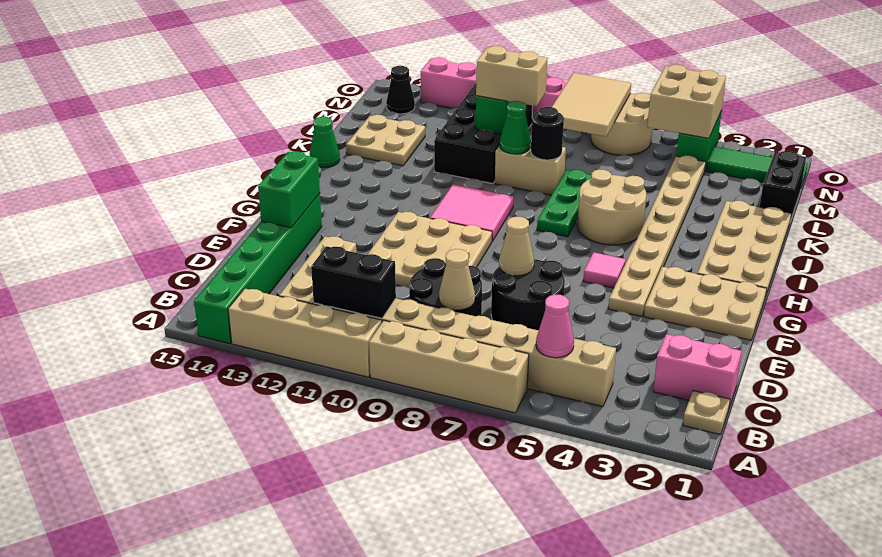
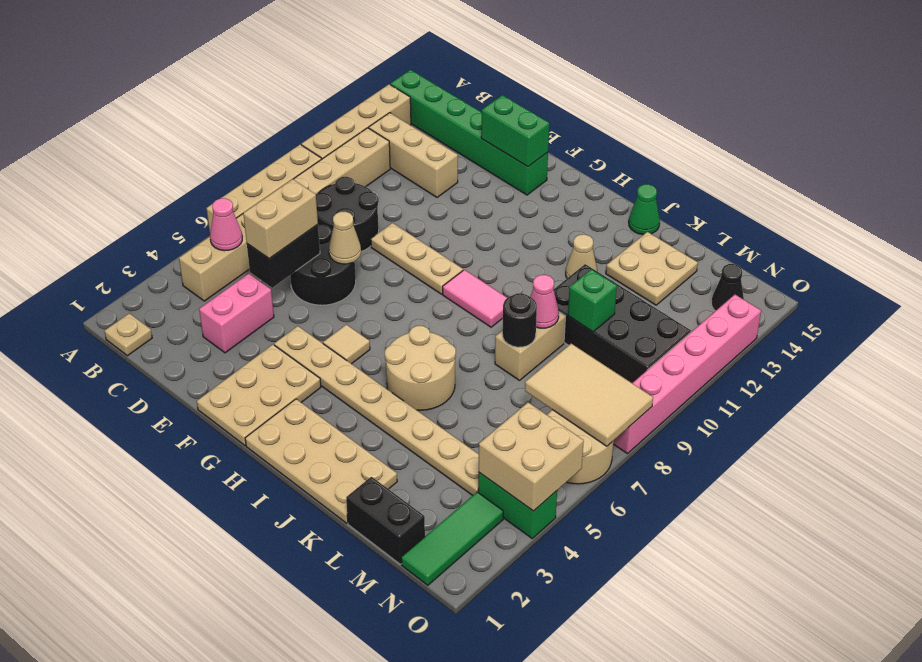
black 1x2 brick [311,246,396,318] -> black 1x2 brick moved to [247,225,320,288]
pink 1x2 brick [653,334,742,407] -> pink 1x2 brick moved to [199,274,274,353]
tan 1x1 cone [439,249,475,310] -> tan 1x1 cone moved to [566,234,597,278]
tan 3x3 plate [367,212,492,288] -> tan 1x3 plate [371,223,463,294]
pink 1x1 tile [583,252,626,288] -> tan 1x1 tile [323,325,370,364]
pink 2x2 tile [430,184,514,241] -> pink 1x2 tile [443,270,507,327]
green 1x3 plate [537,170,592,237] -> none
green 1x1 cone [500,101,531,154] -> pink 1x1 cone [530,275,559,328]
tan 1x2 brick [476,46,547,106] -> tan 1x2 brick moved to [243,179,318,259]

